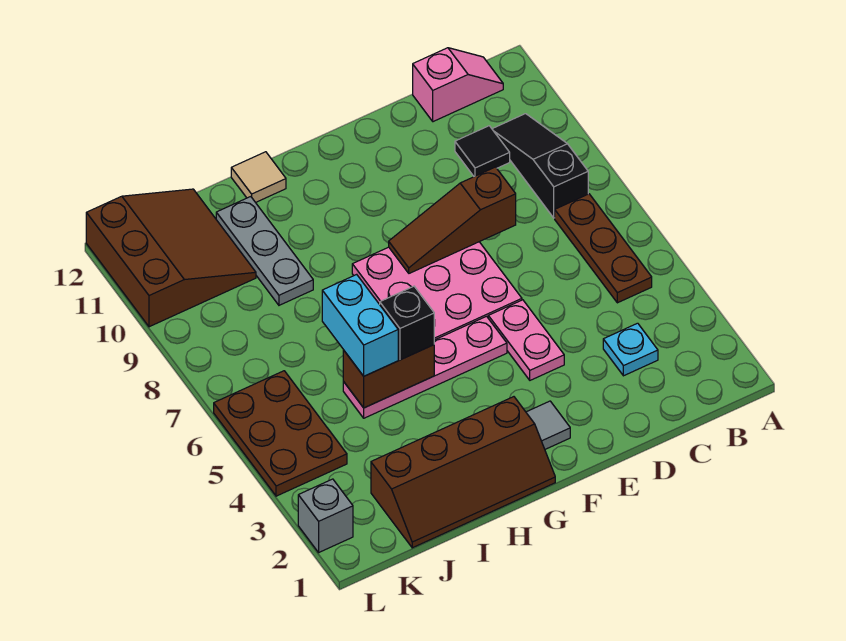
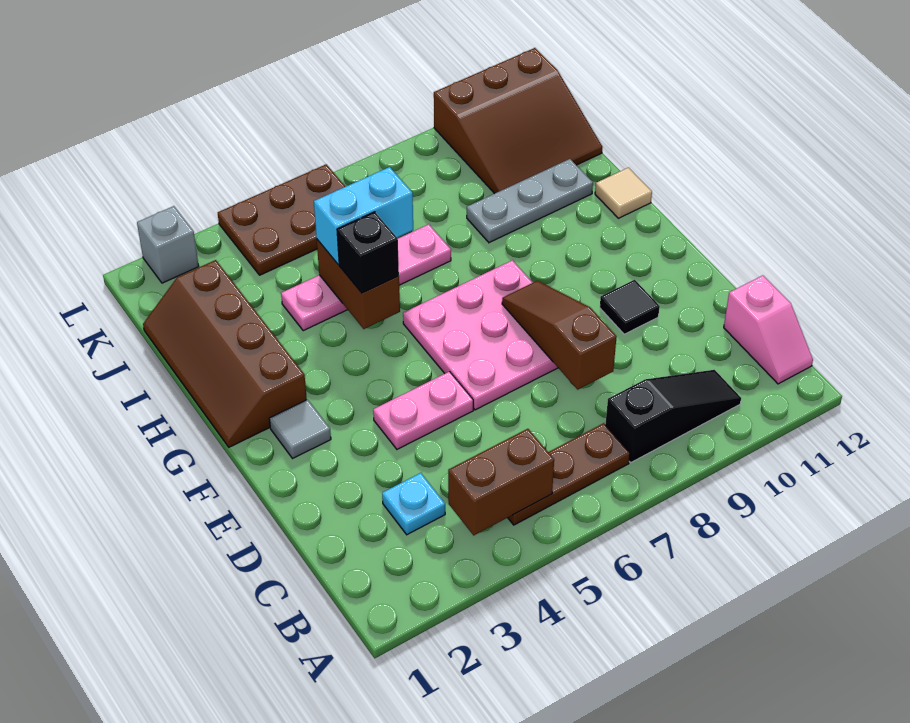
none -> brown 1x2 brick [448,429,554,535]
black 1x1 tile [455,126,510,177] -> black 1x1 tile moved to [600,280,660,334]
pink 1x4 plate [343,316,507,418] -> pink 1x4 plate turned to [281,224,451,331]

